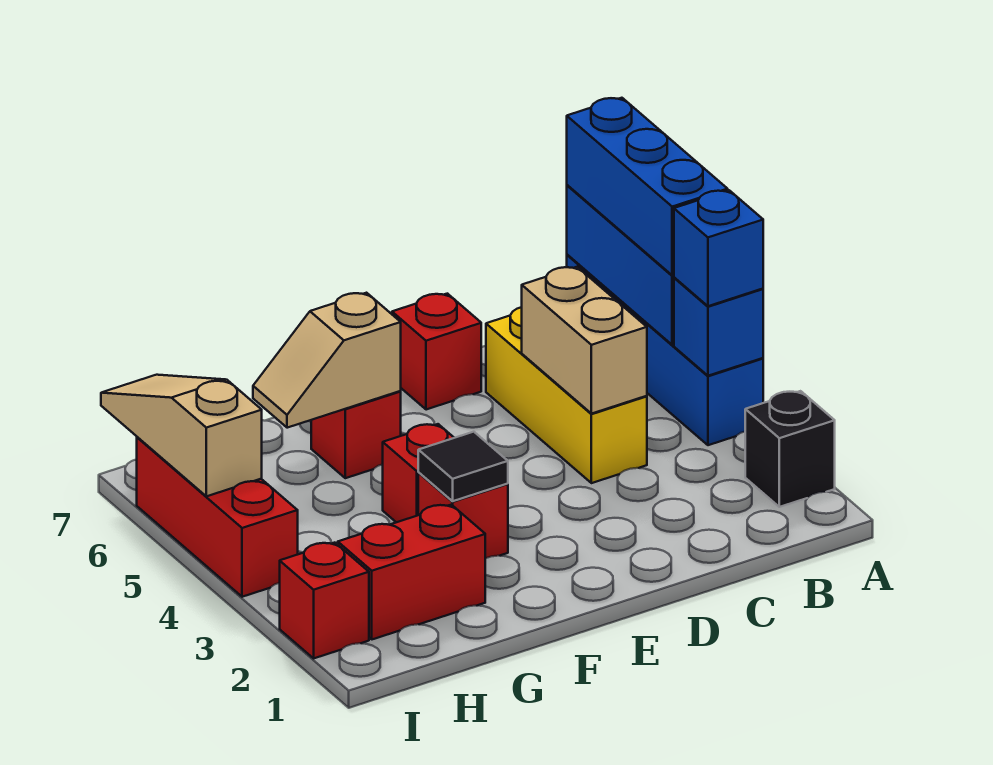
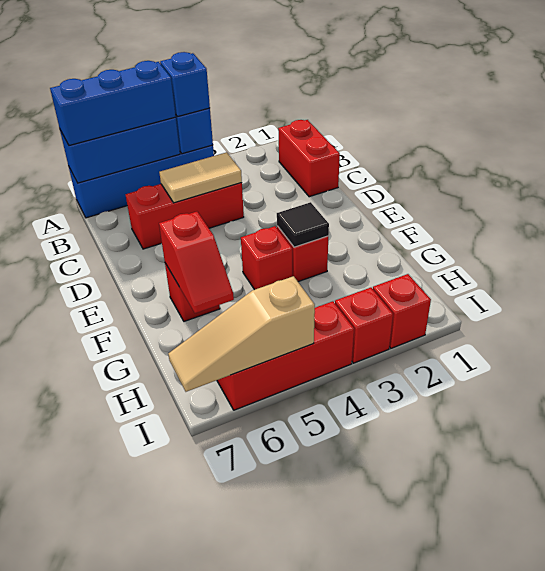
black 1x1 brick [745,391,835,507] -> none
yellow 1x3 brick [486,307,647,483] -> red 1x3 brick [126,183,244,249]
tan 1x2 brick [522,267,647,414] -> tan 1x2 tile [159,152,242,203]
red 1x1 brick [392,294,481,410] -> red 1x1 brick moved to [335,288,393,363]
tan 1x2 slope [253,293,401,428] -> red 1x2 slope [159,212,234,313]
red 1x2 brick [338,505,485,639] -> red 1x2 brick moved to [278,120,340,197]

